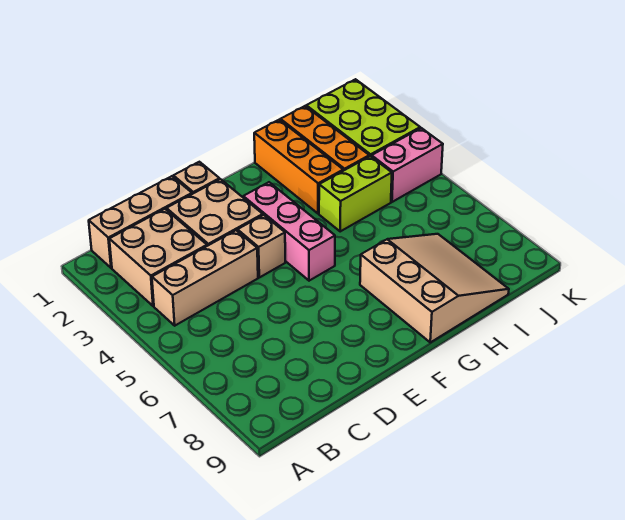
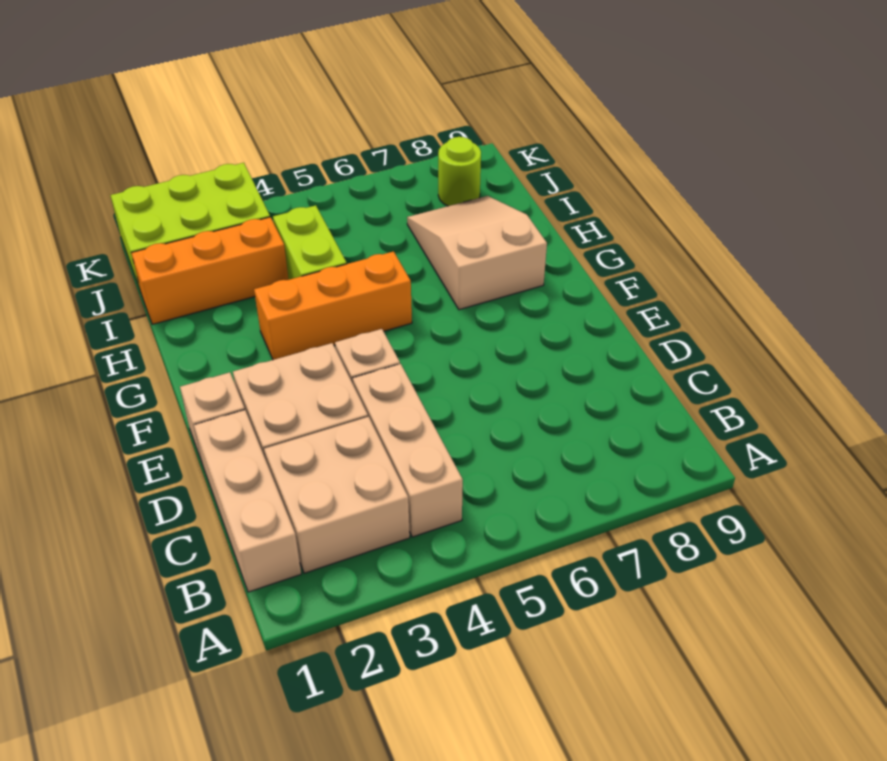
pink 1x3 brick [243,182,335,281] -> none
tan 3x3 slope [360,234,509,342] -> tan 2x3 slope [407,196,547,310]
orange 1x3 brick [254,120,343,214] -> orange 1x3 brick moved to [254,252,412,360]
pink 1x2 brick [372,128,443,202] -> none
none -> lime 1x1 round brick [438,137,481,206]

